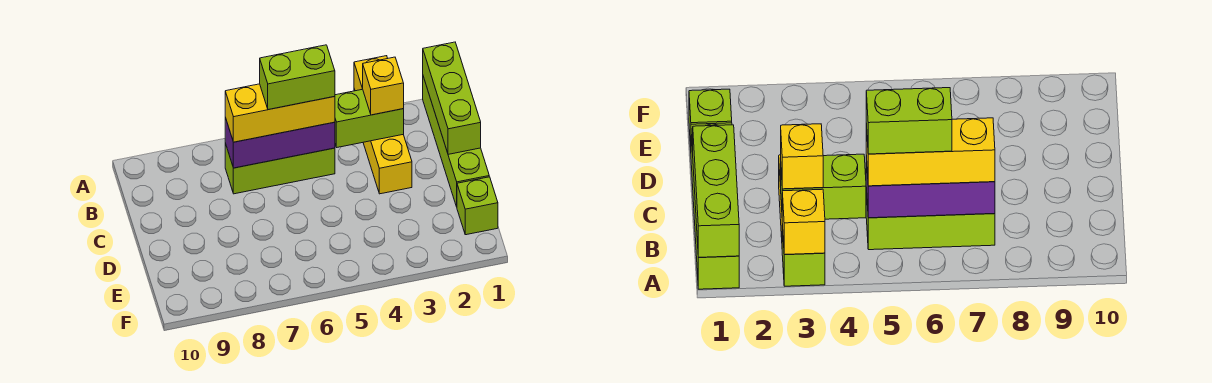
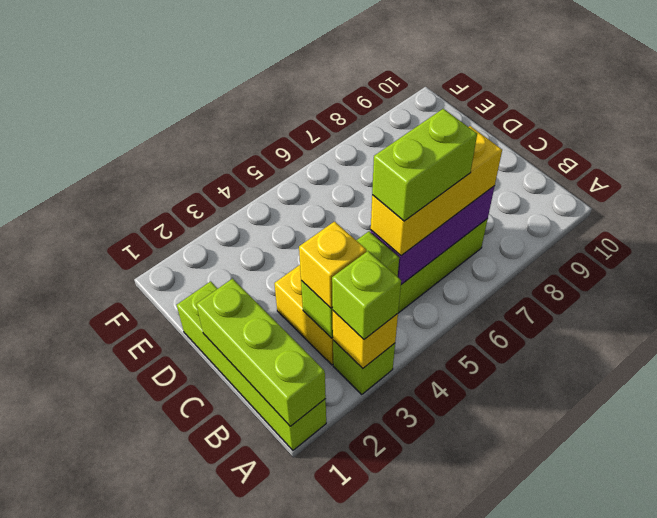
lime 1x1 brick [457,177,498,235] -> lime 1x1 brick moved to [332,251,401,339]

